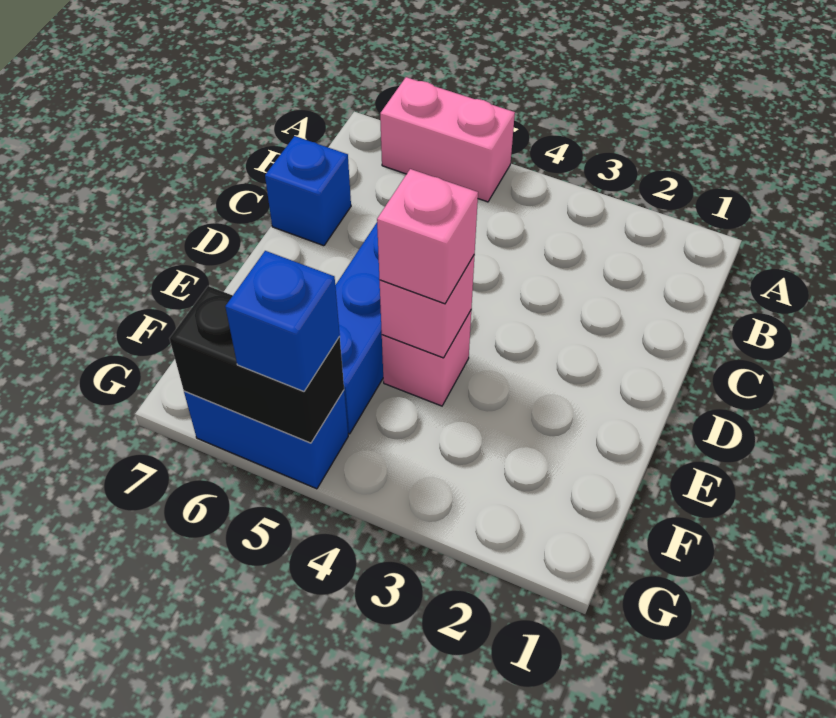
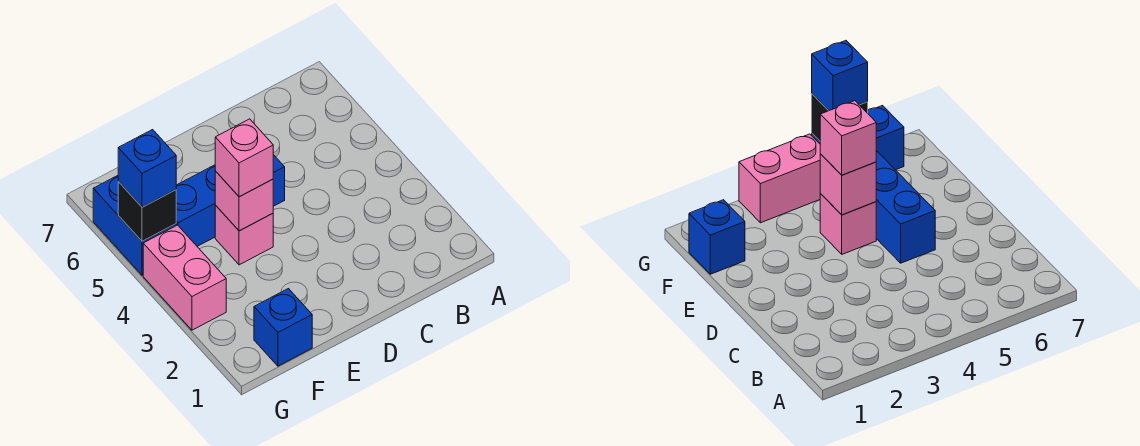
pink 1x2 brick [380,77,515,202] -> pink 1x2 brick moved to [143,225,226,330]
blue 1x1 brick [265,136,351,246] -> blue 1x1 brick moved to [254,289,312,366]
black 1x2 brick [169,286,344,443] -> black 1x1 brick [118,182,176,241]

